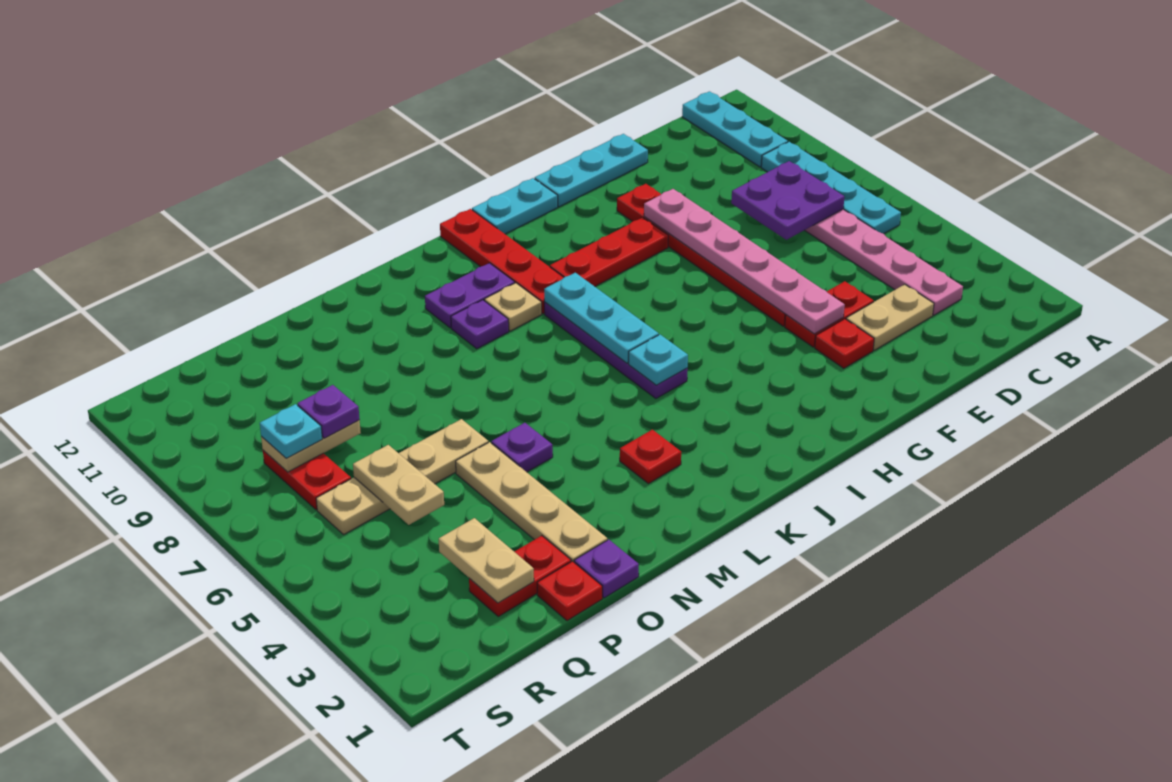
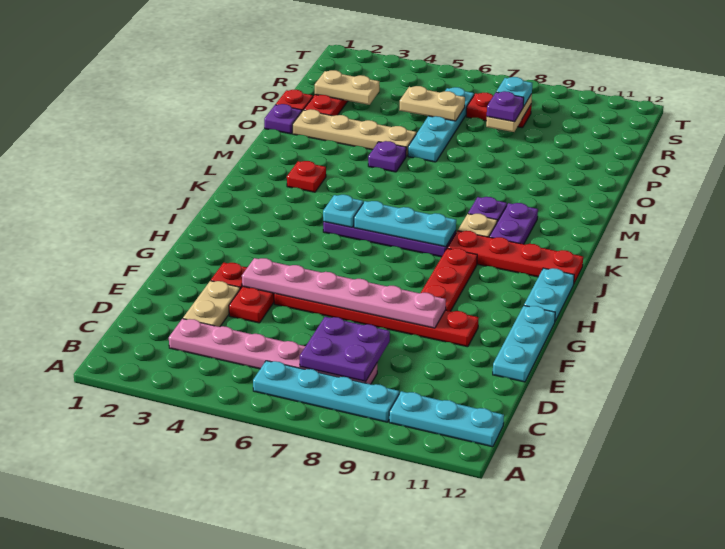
tan 1x4 plate [316,419,488,534] -> cyan 1x4 plate [408,87,474,162]

